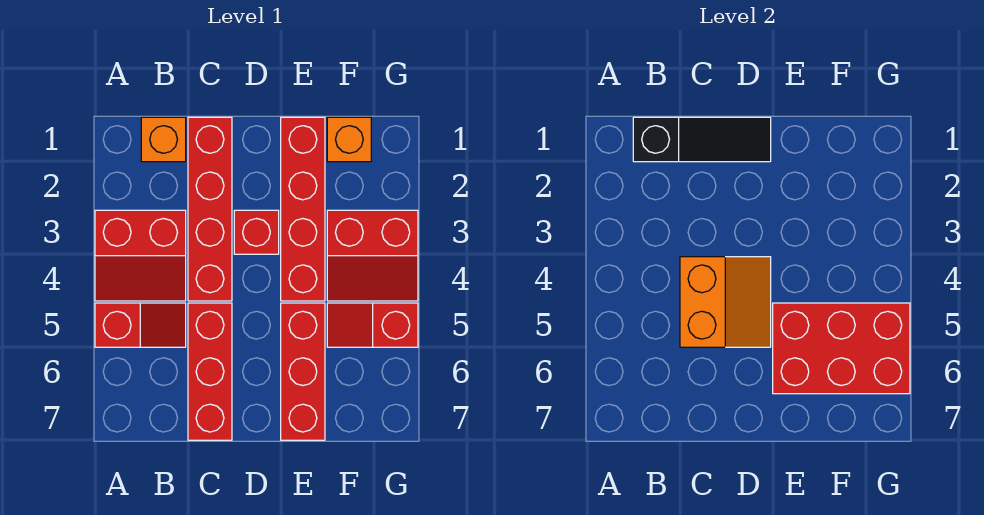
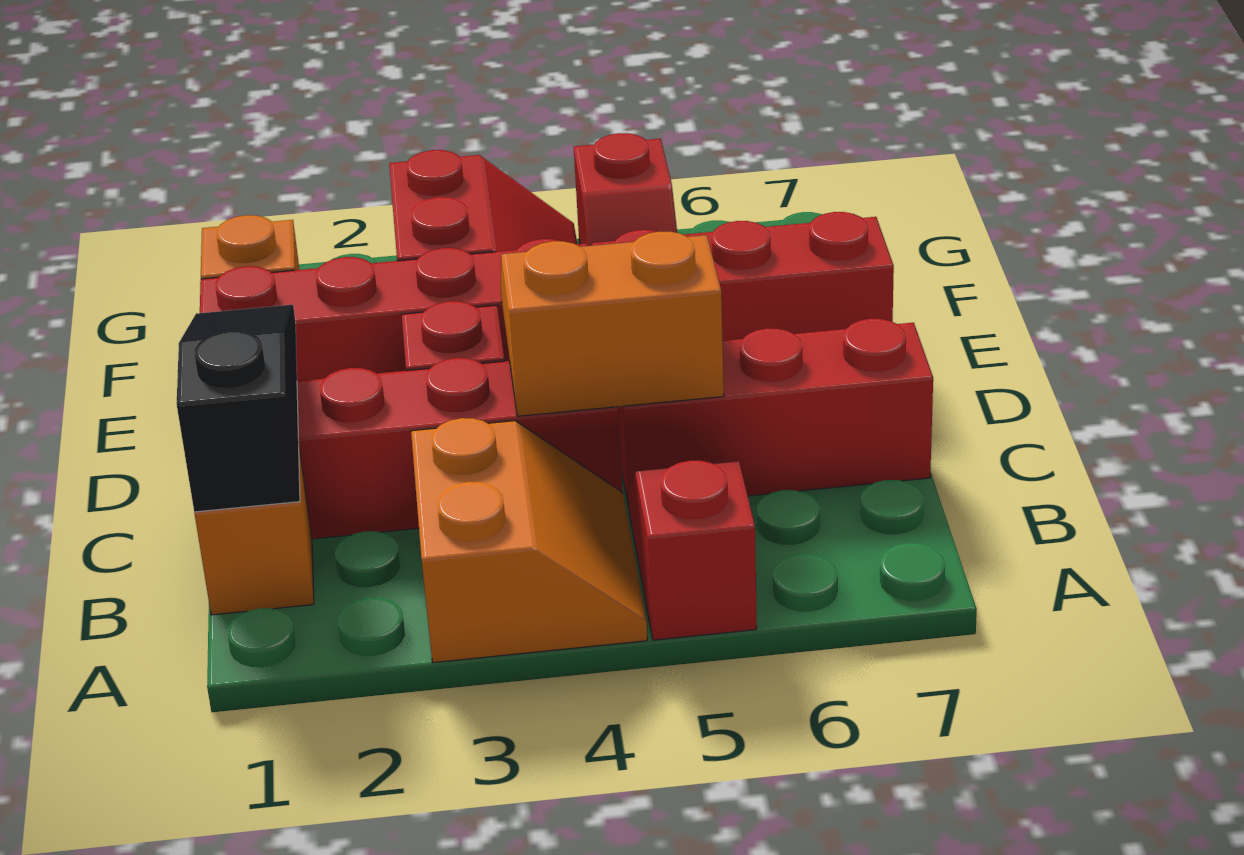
red 2x2 slope [95,210,186,301] -> orange 2x2 slope [411,418,647,663]
red 2x3 brick [773,303,910,394] -> none

